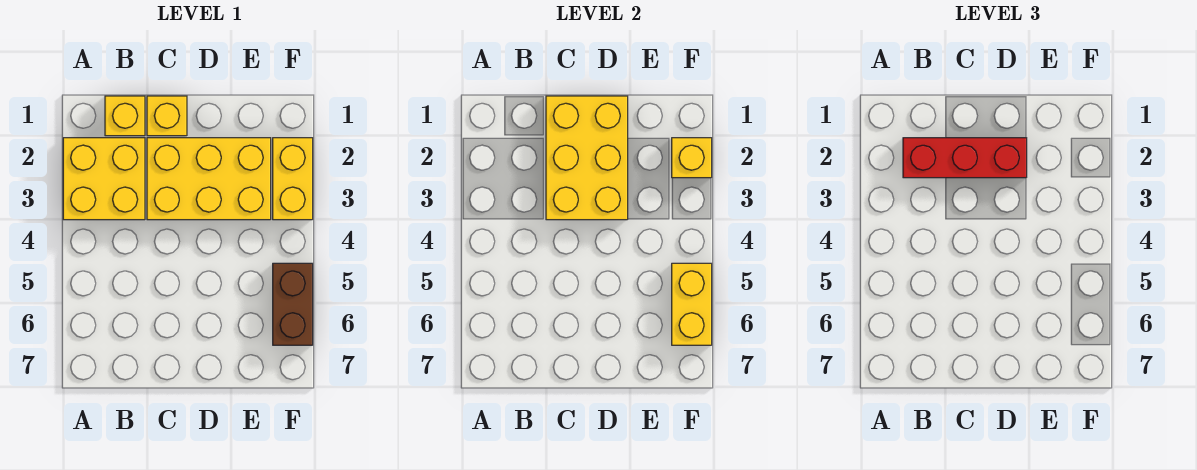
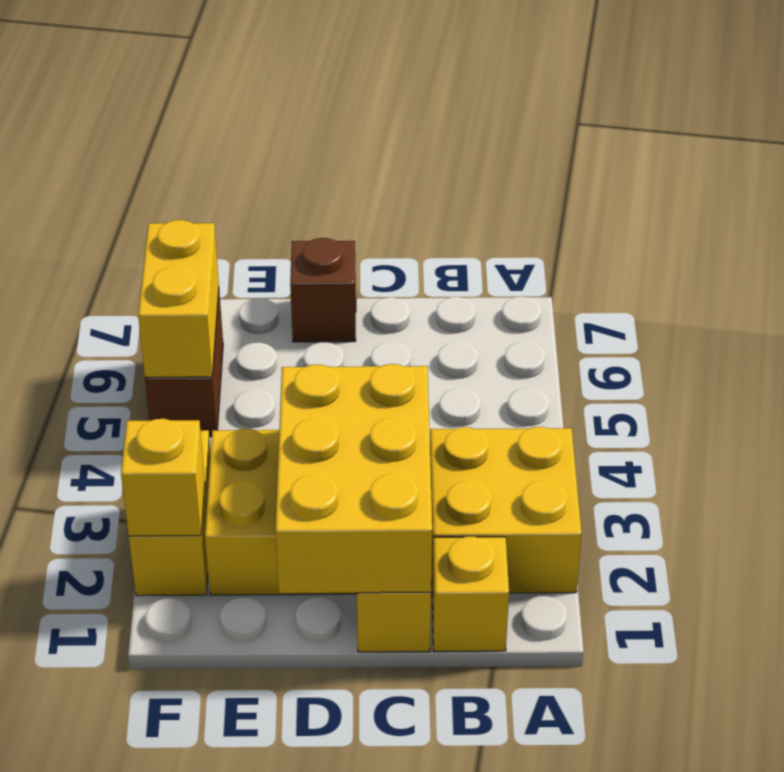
red 1x3 brick [903,138,1027,178] -> none
none -> brown 1x1 brick [290,238,356,342]

